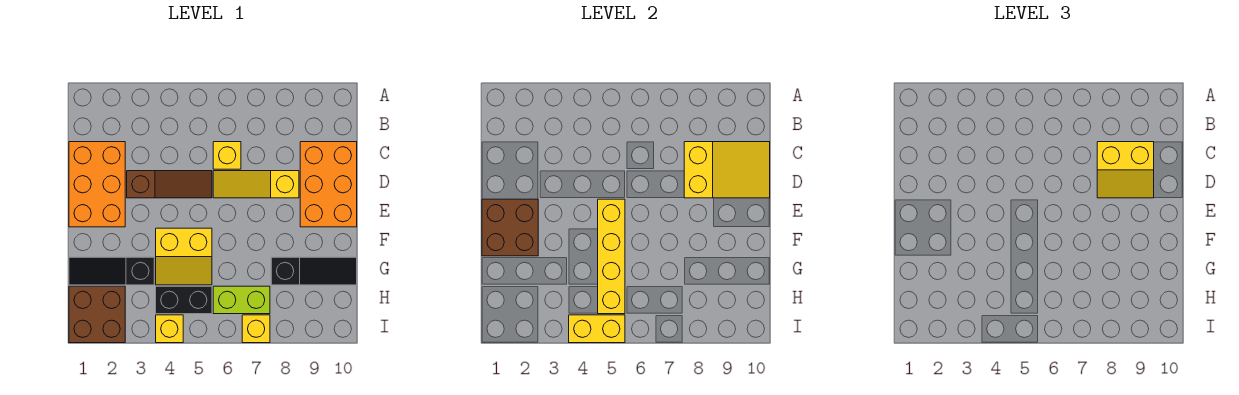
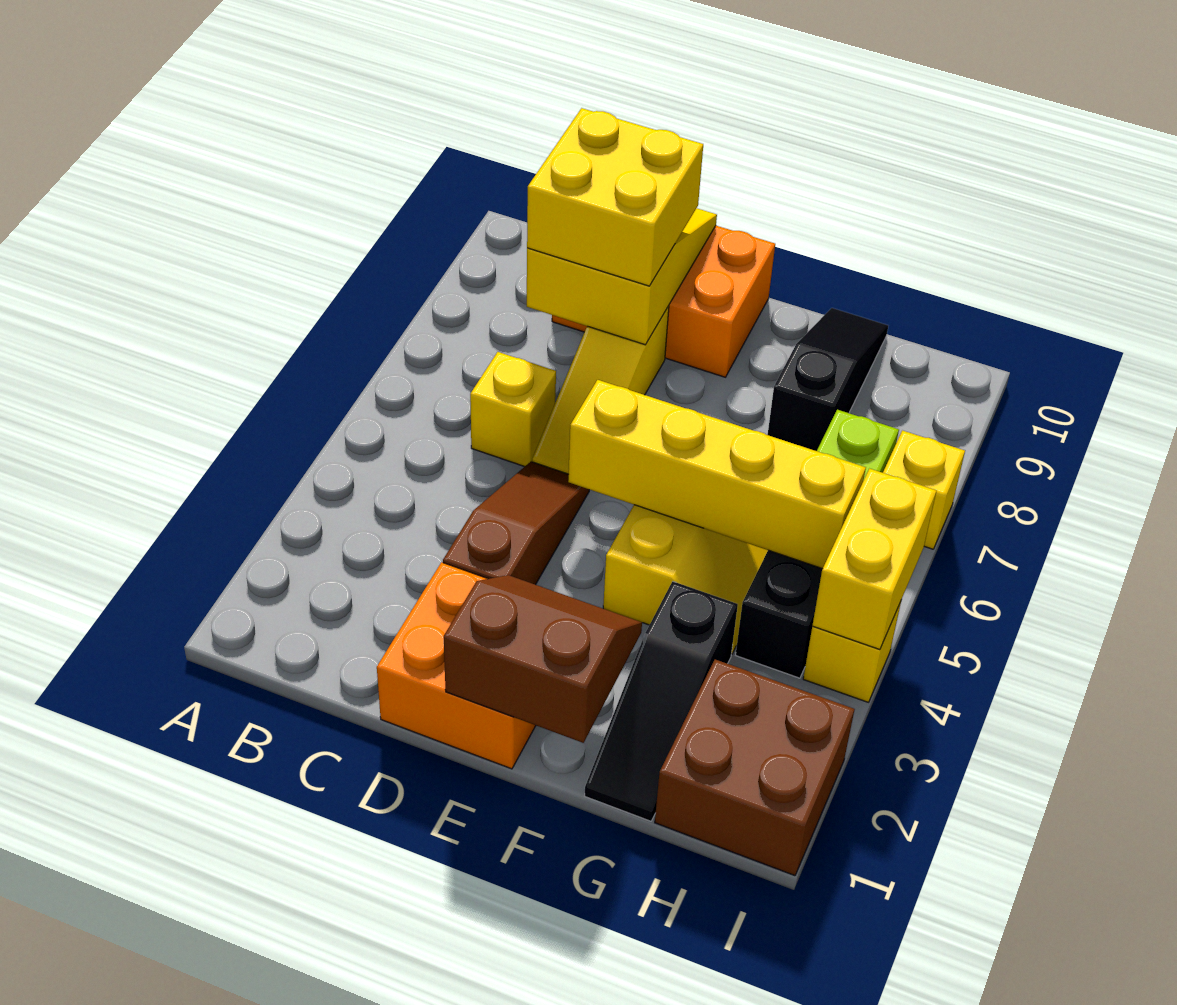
orange 2x3 brick [69,142,125,227] -> orange 2x2 brick [377,562,536,769]
yellow 2x2 slope [1097,142,1154,198] -> yellow 2x2 brick [527,108,703,286]
brown 2x2 brick [482,199,538,256] -> brown 2x2 slope [444,575,642,743]

